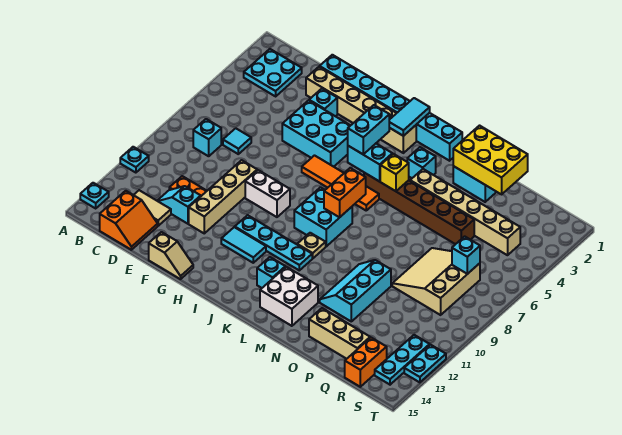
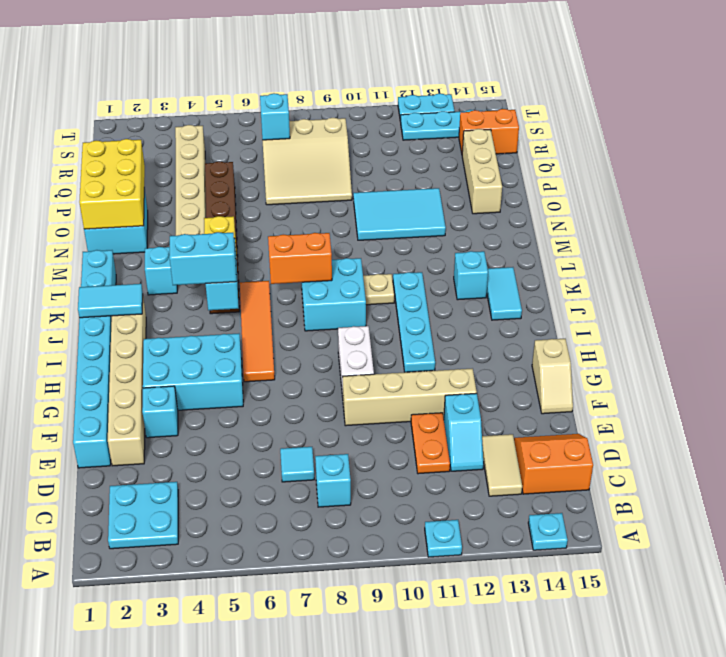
cyan 2x3 brick [282,100,351,167] -> cyan 2x3 brick turned to [143,334,243,410]
tan 1x2 slope [149,232,193,279] -> tan 1x2 slope turned to [532,339,573,414]
cyan 1x2 tile [221,227,266,263] -> cyan 1x2 tile moved to [487,267,522,320]
white 2x2 brick [260,267,318,326] -> none
cyan 2x3 slope [320,260,391,321] -> cyan 2x3 tile [353,188,446,240]

